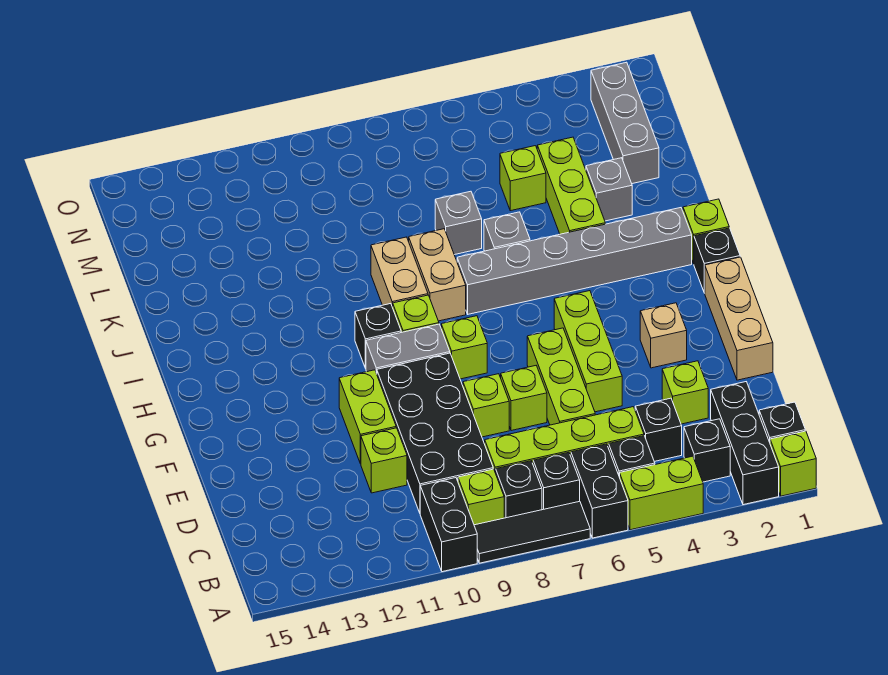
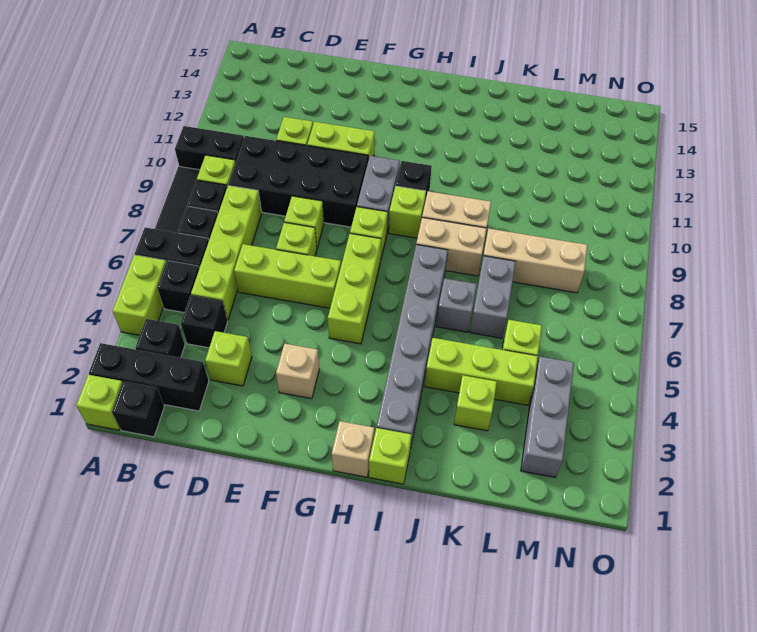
tan 1x3 brick [705,257,773,380] -> tan 1x3 brick moved to [483,229,587,293]
lime 1x3 brick [554,291,622,412] -> lime 1x3 brick turned to [328,234,381,344]
black 1x1 brick [694,228,740,293] -> tan 1x1 brick [332,421,374,477]
grey 1x1 brick [586,158,632,221] -> lime 1x1 brick [454,375,497,431]
grey 1x1 brick [435,191,482,255] -> grey 1x2 brick [470,256,516,338]
grey 1x3 brick [591,62,659,184] -> grey 1x3 brick turned to [521,357,574,477]

